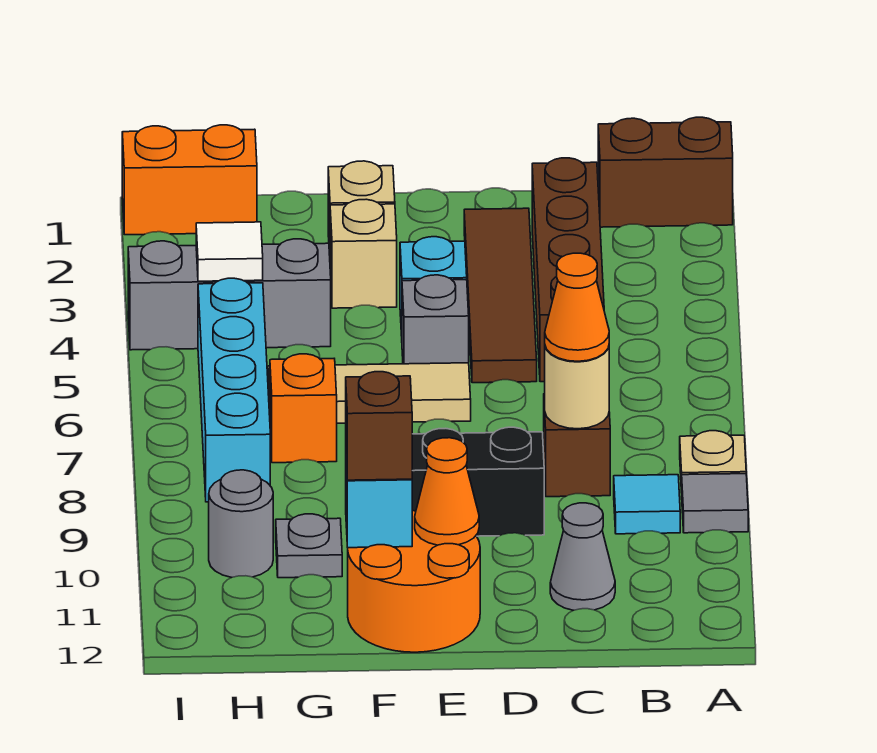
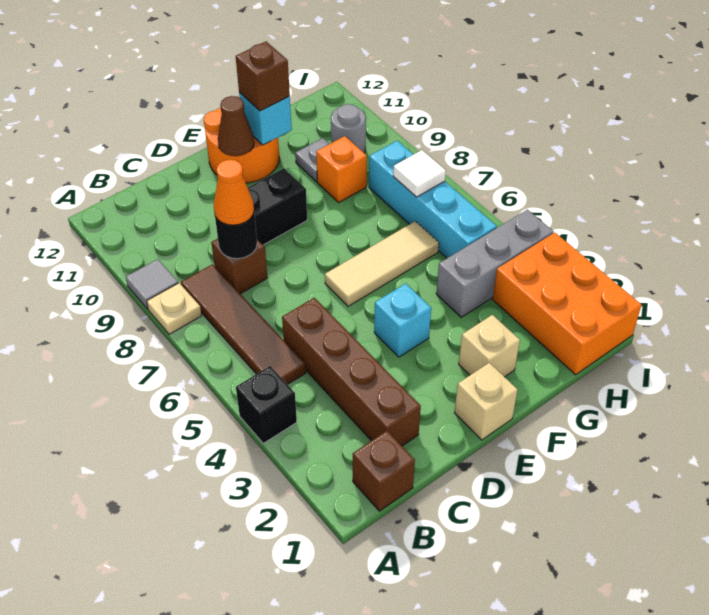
brown 1x2 brick [598,117,733,227] -> brown 1x1 brick [353,431,415,511]
none -> black 1x1 brick [236,366,297,443]
cyan 1x1 tile [614,475,680,534] -> none
tan 1x1 round brick [545,346,609,429] -> black 1x1 round brick [215,213,257,259]
grey 1x1 cone [550,503,615,610] -> none
brown 1x4 tile [464,208,537,383] -> brown 1x4 tile moved to [181,264,306,385]
grey 1x1 brick [402,275,469,364] -> none
orange 1x1 cone [415,438,479,545] -> brown 1x1 cone [218,96,254,156]
tan 1x1 brick [330,199,397,308] -> tan 1x1 brick moved to [454,363,518,440]
orange 1x1 brick [270,354,337,463] -> orange 1x1 brick moved to [316,136,367,202]
orange 1x2 brick [122,125,257,235] -> orange 2x3 brick [493,233,642,375]
white 1x1 tile [196,222,263,281] -> white 1x1 tile moved to [393,150,446,197]

